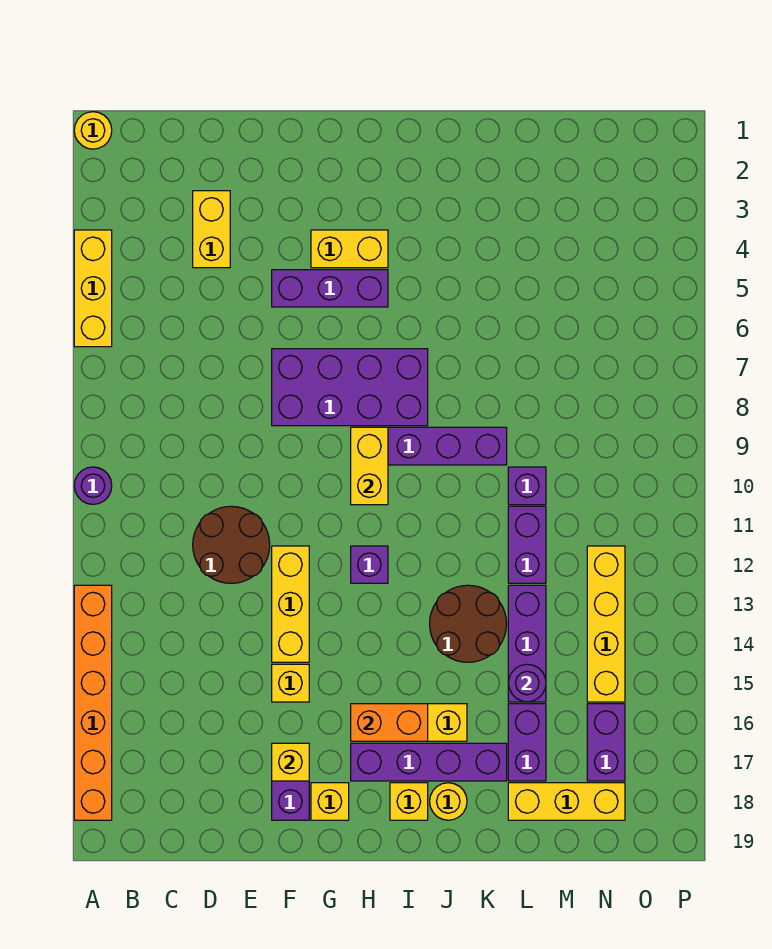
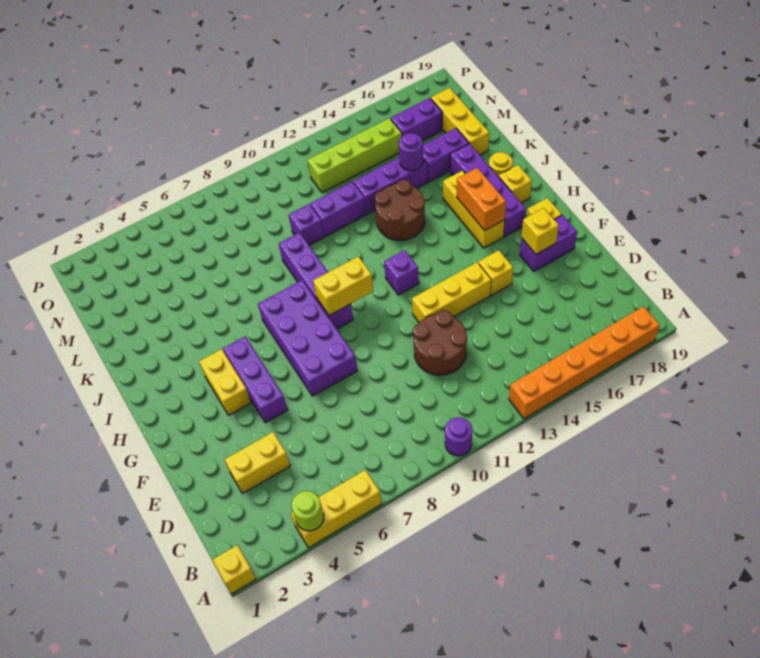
yellow 1x1 round brick [74,112,112,149] -> yellow 1x1 brick [212,545,256,594]
none -> lime 1x1 round brick [292,491,324,531]
yellow 1x4 brick [587,546,625,702] -> lime 1x4 brick [308,118,402,193]

